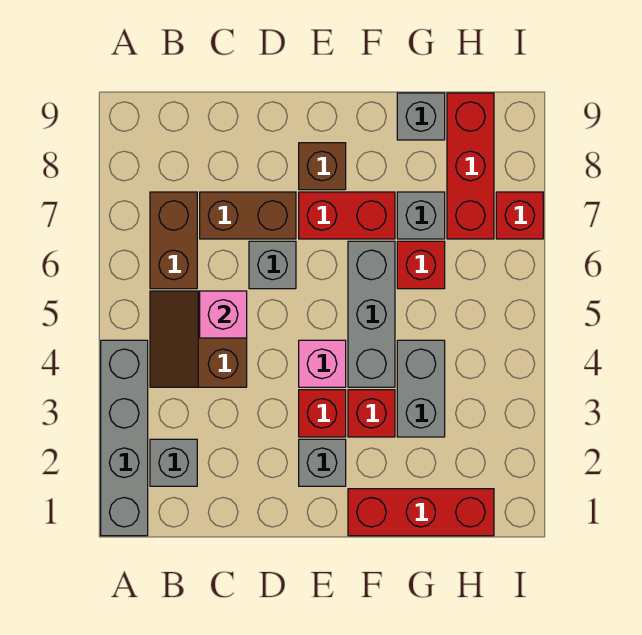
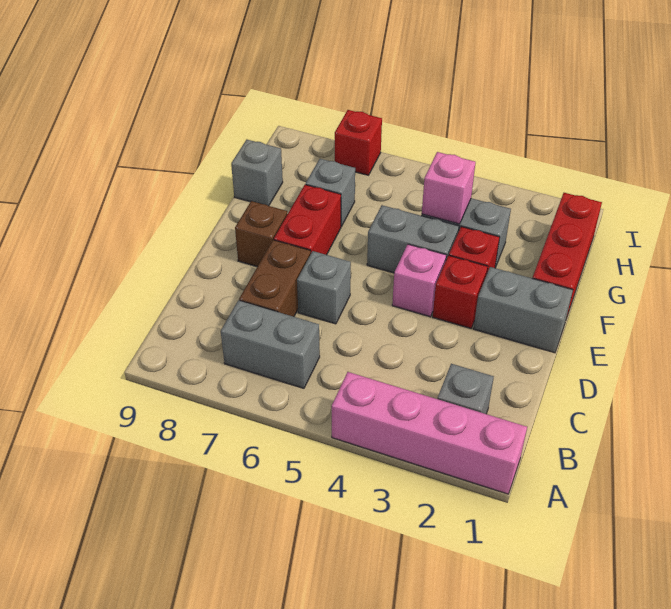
grey 1x4 brick [101,340,148,536] -> pink 1x4 brick [332,372,527,494]
brown 2x2 slope [150,291,247,387] -> none
brown 1x2 brick [150,192,197,289] -> grey 1x2 brick [221,300,320,388]
pink 1x1 brick [200,291,247,338] -> pink 1x1 brick moved to [422,152,476,224]
grey 1x1 brick [299,439,346,486] -> grey 1x2 brick [474,267,573,353]
grey 1x3 brick [348,241,395,387] -> grey 1x2 brick [367,205,459,273]
red 1x1 brick [397,241,445,289] -> none
red 1x3 brick [447,93,494,239] -> none

